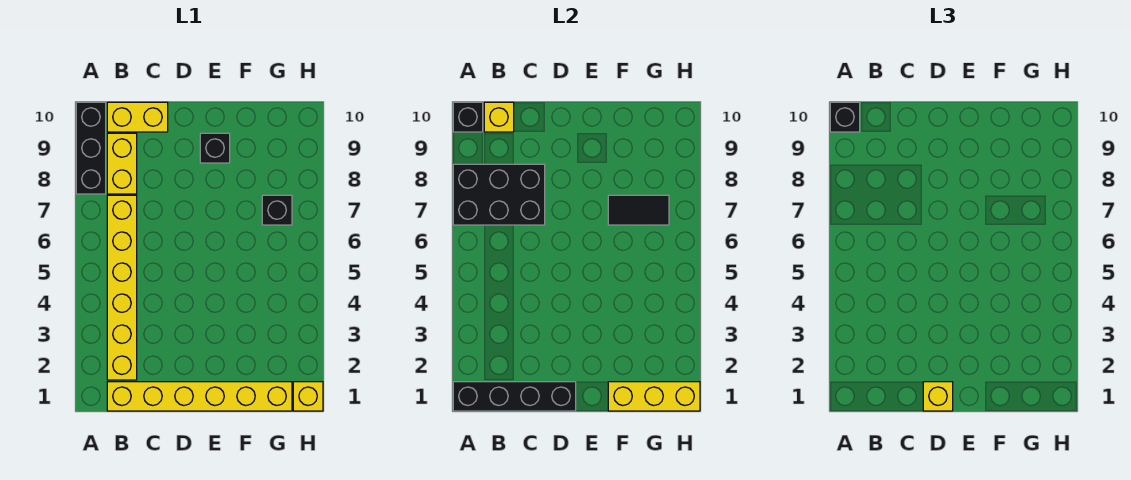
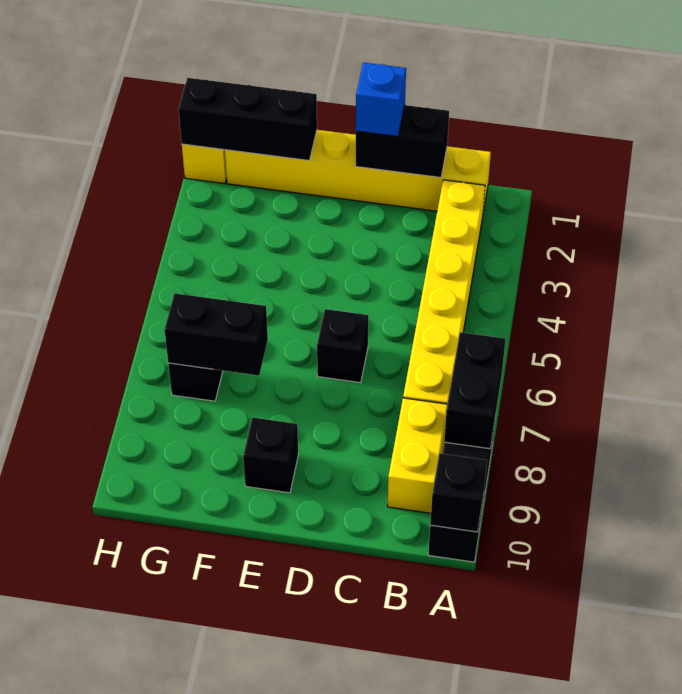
black 1x4 brick [453,382,576,411] -> black 1x2 brick [355,105,449,178]
black 2x3 brick [453,164,545,225] -> black 1x2 brick [444,332,506,449]
black 1x1 brick [830,102,860,132] -> black 1x1 brick moved to [317,309,369,383]
yellow 1x2 brick [107,102,168,132] -> none
yellow 1x1 brick [484,102,514,132] -> none
yellow 1x1 brick [923,382,953,411] -> blue 1x1 brick [356,63,406,136]
yellow 1x3 brick [608,382,700,411] -> black 1x3 brick [178,78,317,161]
black 1x2 tile [608,195,669,225] -> black 1x2 brick [164,293,268,376]

